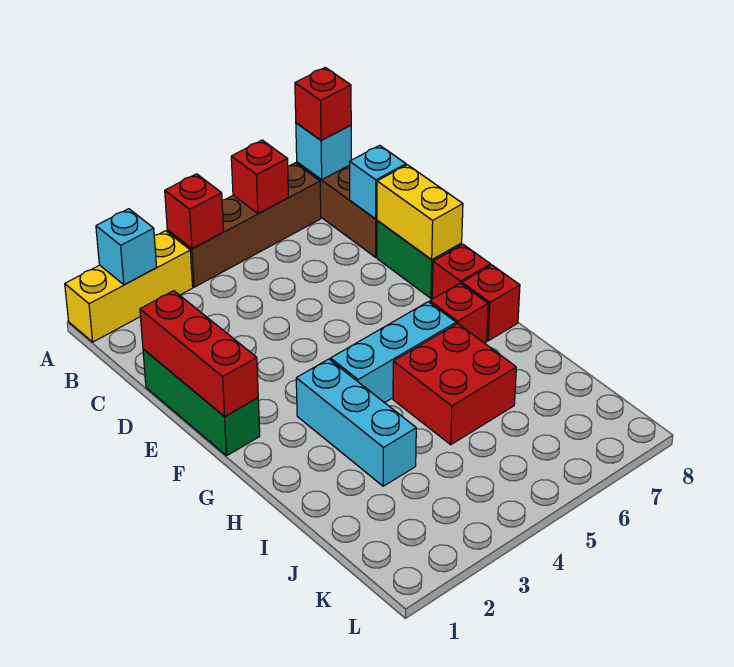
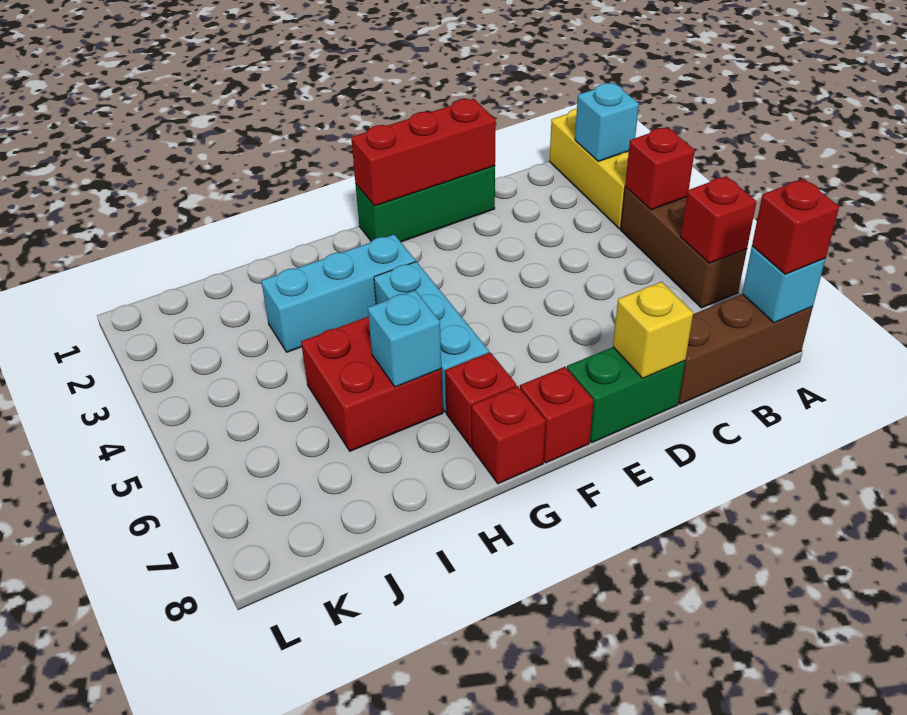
brown 1x4 brick [167,163,321,287] -> brown 1x3 brick [621,187,747,308]
cyan 1x1 brick [350,145,406,219] -> cyan 1x1 brick moved to [368,290,442,387]
yellow 1x2 brick [377,165,463,260] -> yellow 1x1 brick [613,282,693,378]

